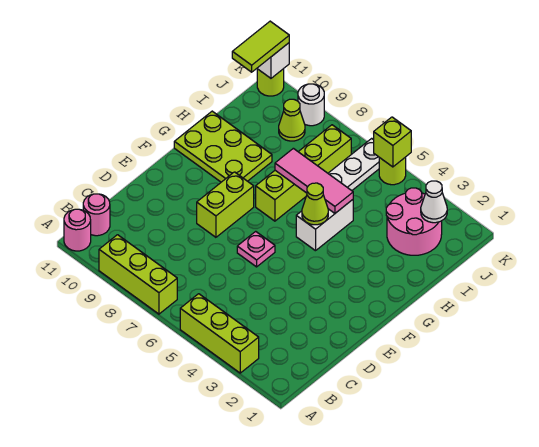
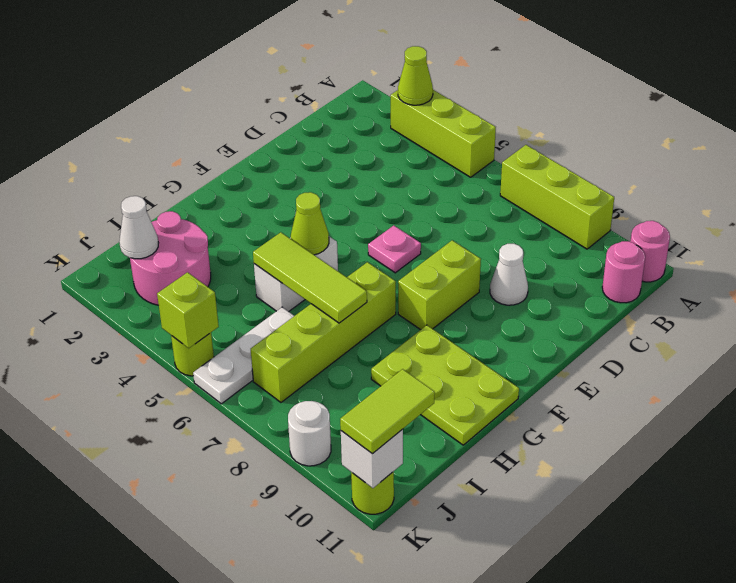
none -> white 1x1 cone [490,244,528,305]
pink 1x3 tile [275,148,353,213] -> lime 1x3 tile [253,232,367,323]
lime 1x1 cone [279,99,305,141] -> lime 1x1 cone moved to [398,46,433,105]

